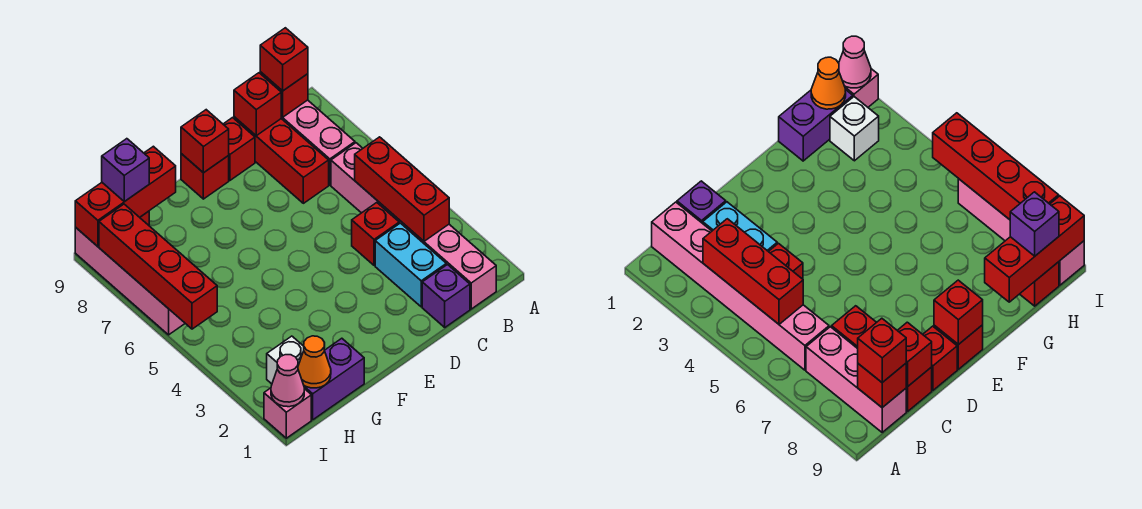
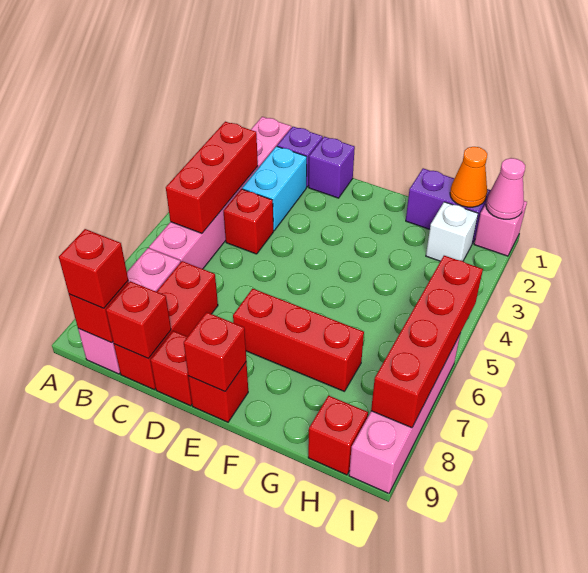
red 1x3 brick [75,146,176,246] -> red 1x3 brick moved to [233,289,364,391]
purple 1x1 brick [102,139,149,202] -> purple 1x1 brick moved to [309,137,355,198]

